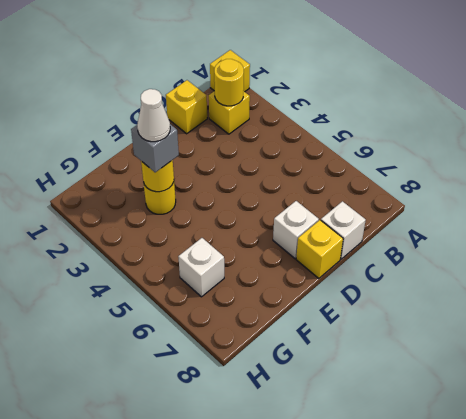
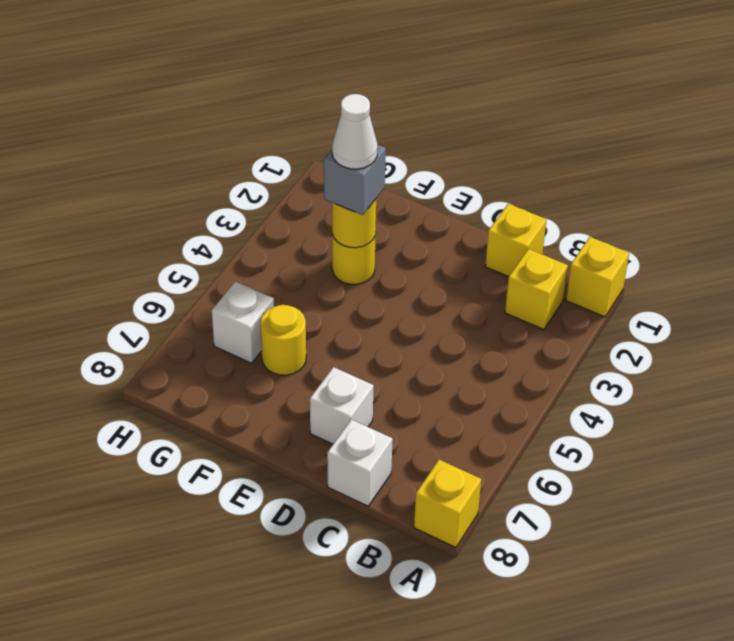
yellow 1x1 round brick [214,59,244,106] -> yellow 1x1 round brick moved to [261,305,306,375]
yellow 1x1 brick [296,220,343,278] -> yellow 1x1 brick moved to [414,460,481,548]

